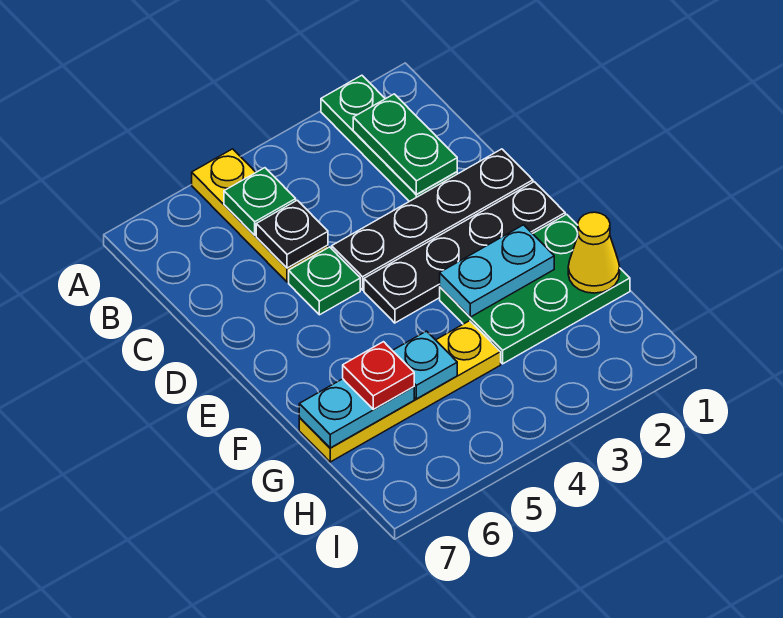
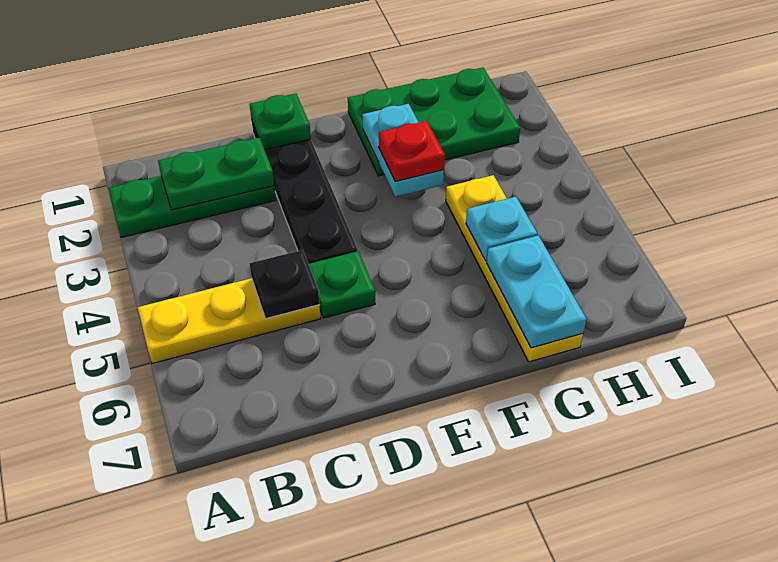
green 1x1 plate [224,168,296,235] -> green 1x1 plate moved to [250,93,311,150]
black 1x4 plate [364,182,565,323] -> none
green 2x3 plate [440,214,630,364] -> green 2x3 plate turned to [348,67,520,176]
yellow 1x1 cone [568,212,620,293] -> none
red 1x1 plate [343,342,414,410] -> red 1x1 plate moved to [379,121,445,181]

